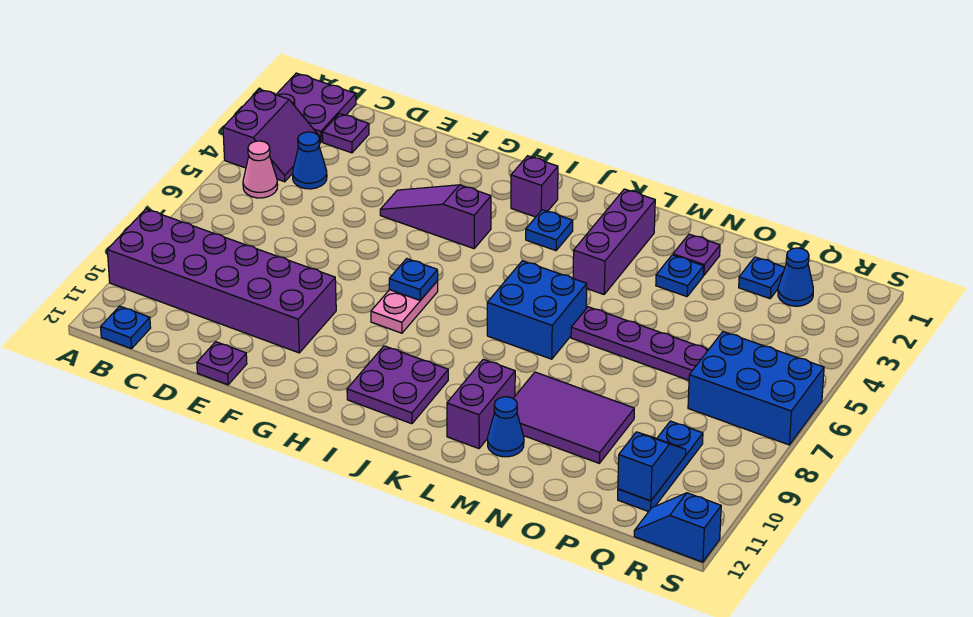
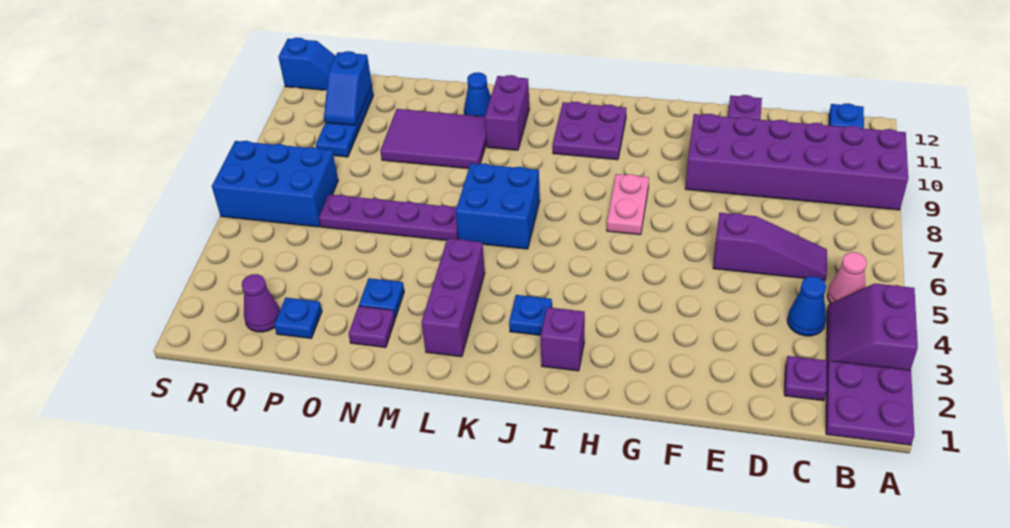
purple 1x3 slope [380,185,491,249] -> purple 1x3 slope moved to [713,213,827,281]
blue 1x1 plate [389,259,438,300] -> none
blue 1x1 cone [778,248,813,306] -> purple 1x1 cone [242,274,280,332]

